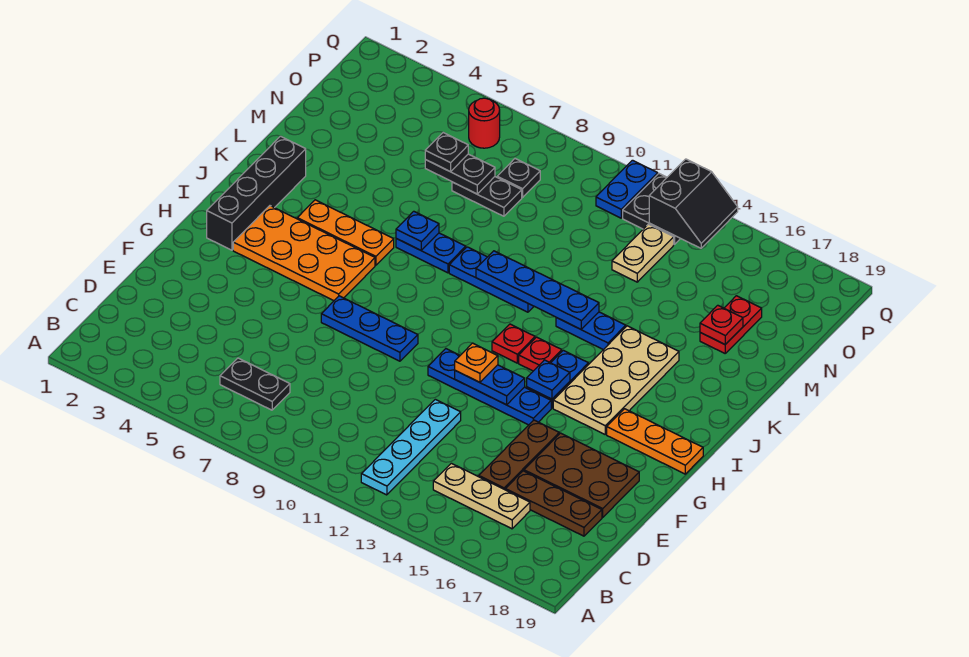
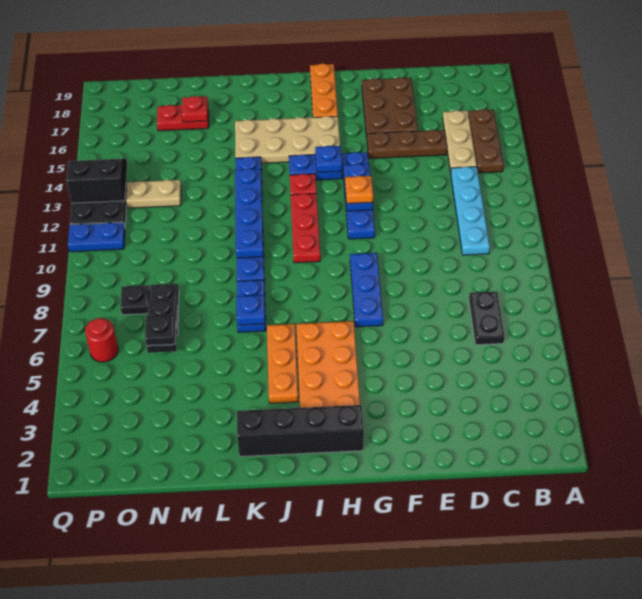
cyan 1x4 plate [361,399,461,495] -> cyan 1x4 plate turned to [451,167,490,255]
brown 1x3 plate [505,471,602,536] -> brown 1x3 plate moved to [469,109,504,173]
red 1x1 plate [492,324,535,363] -> red 1x3 plate [291,193,320,263]

